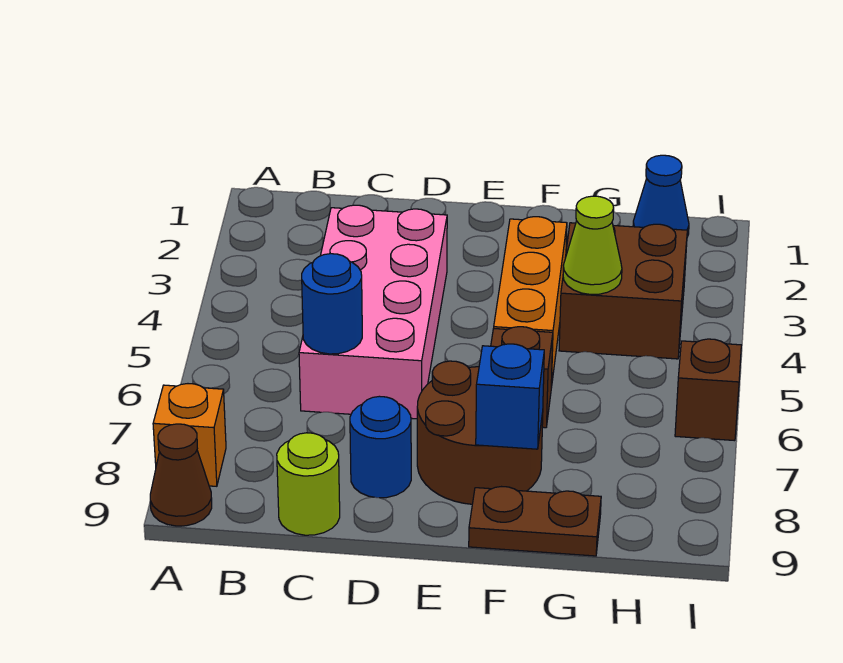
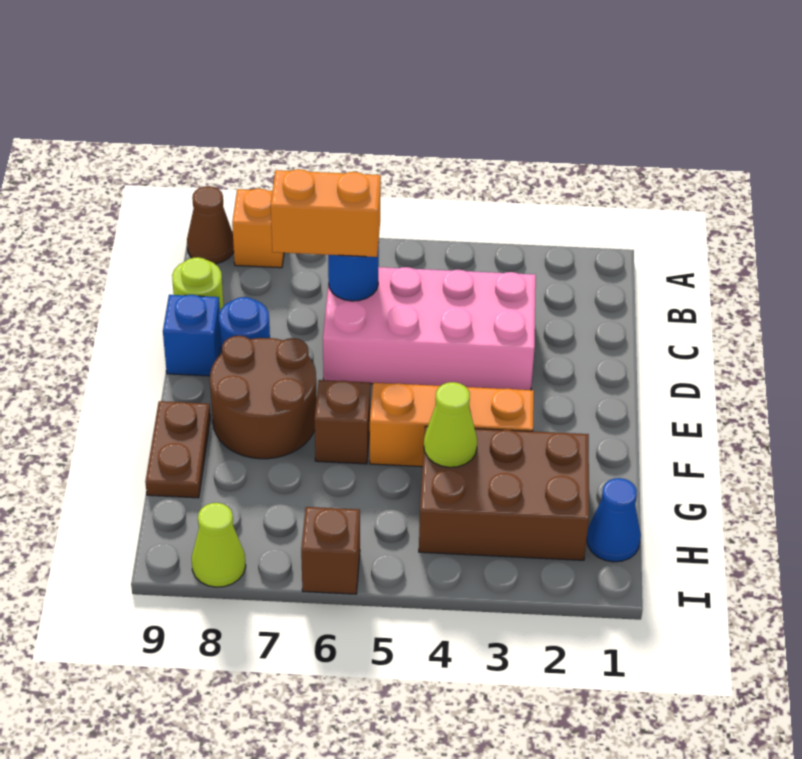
none -> orange 1x2 brick [271,169,381,257]
blue 1x1 brick [476,344,544,449] -> blue 1x1 brick moved to [163,295,221,376]
brown 2x2 brick [559,223,687,359] -> brown 2x3 brick [419,426,589,560]
none -> lime 1x1 cone [192,503,246,587]

